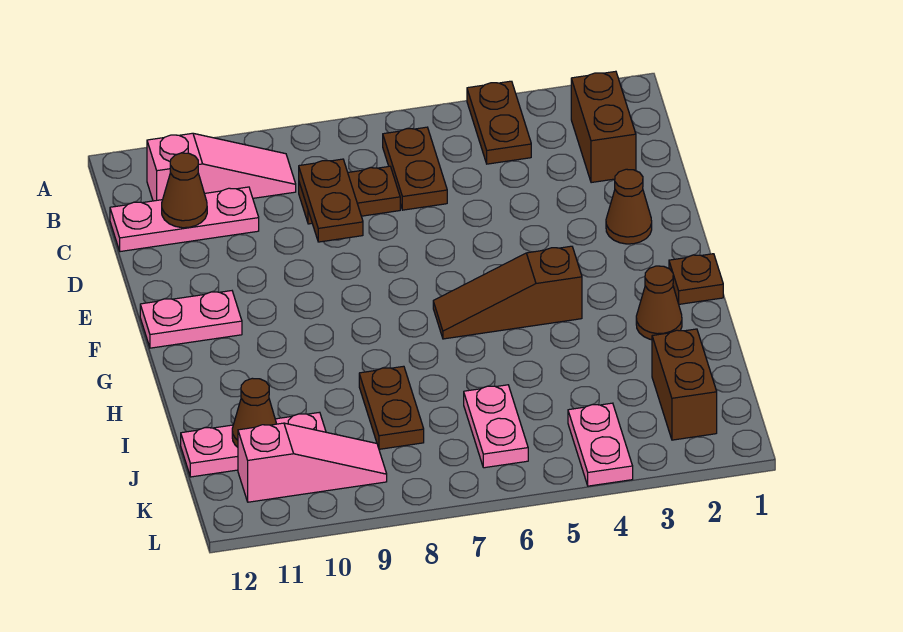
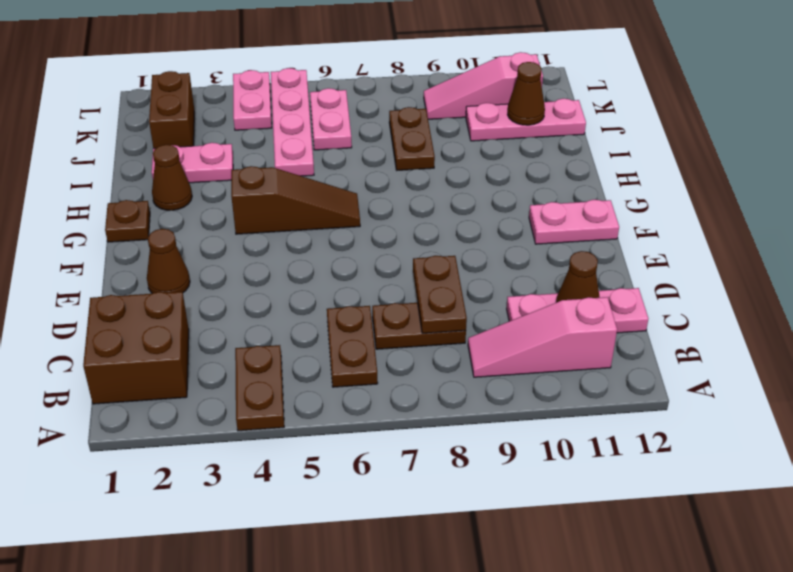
brown 1x2 brick [571,71,636,183] -> brown 2x2 brick [83,292,189,404]
none -> pink 1x2 plate [152,143,233,183]
none -> pink 1x4 plate [271,68,314,176]

